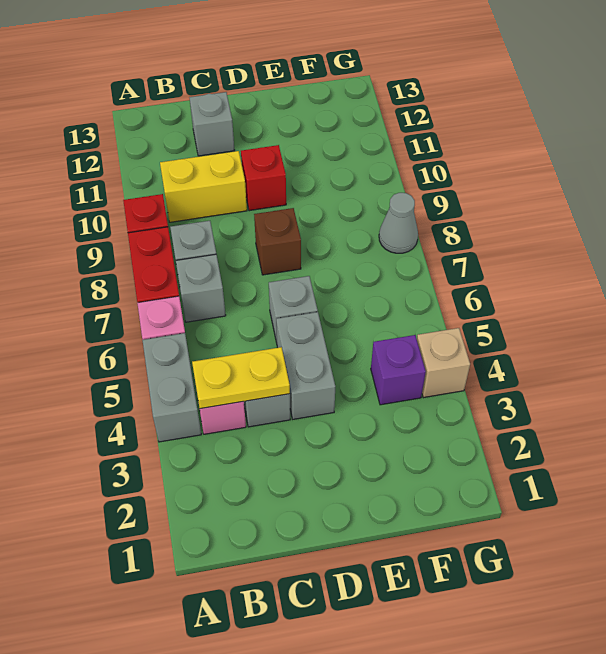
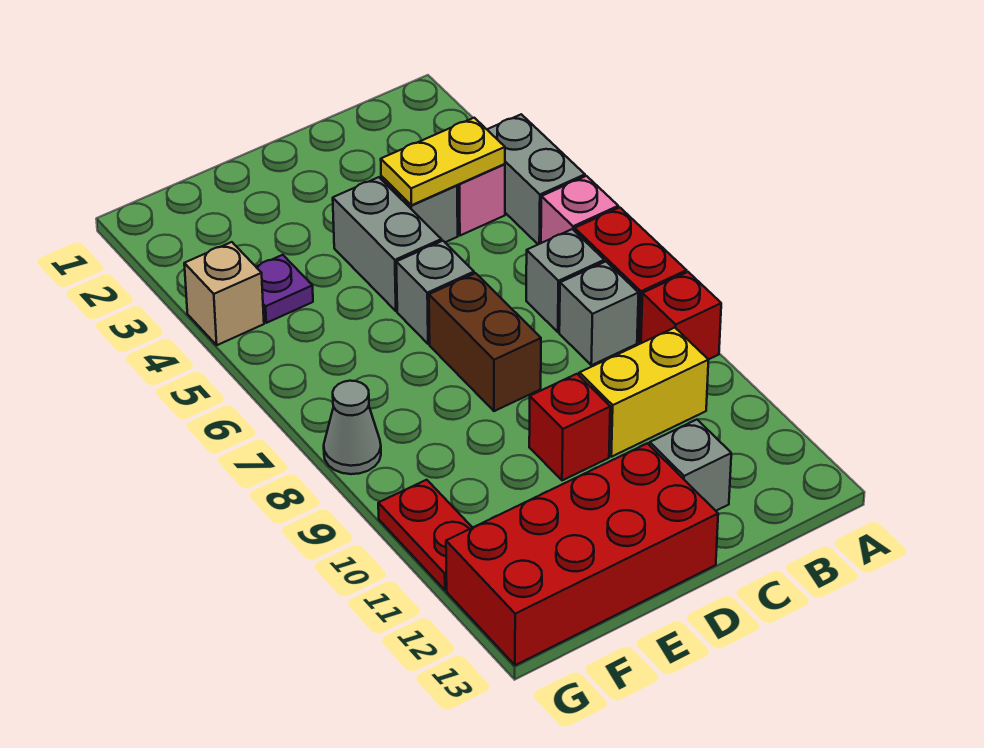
brown 1x1 brick [254,208,301,275] -> brown 1x2 brick [429,273,541,411]
none -> red 2x4 brick [446,443,718,665]
purple 1x1 brick [371,335,426,405] -> purple 1x1 plate [256,255,313,323]
none -> red 1x2 plate [378,480,472,590]

